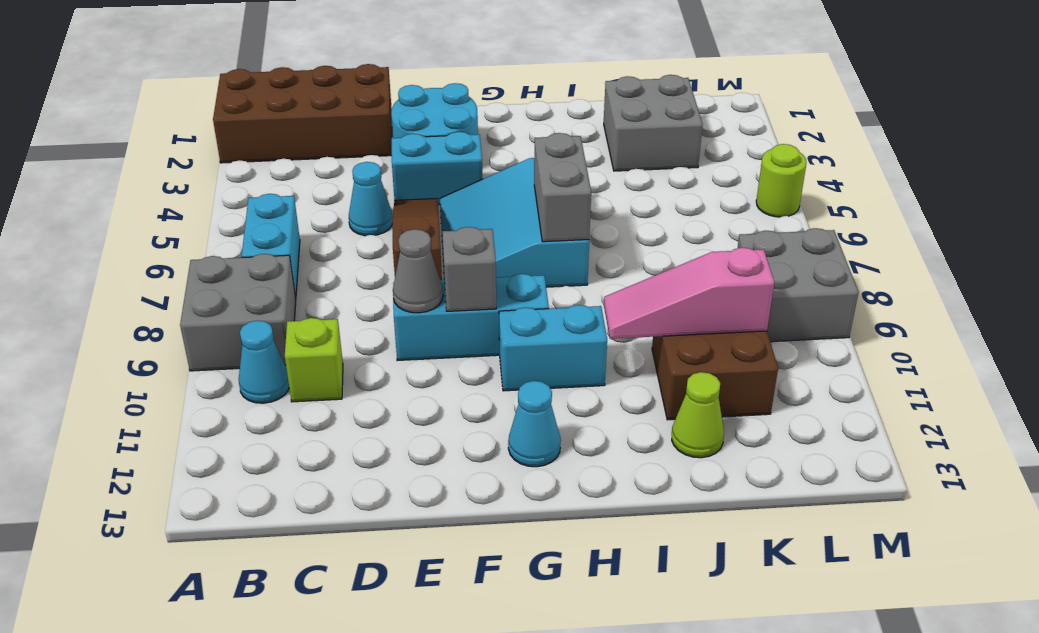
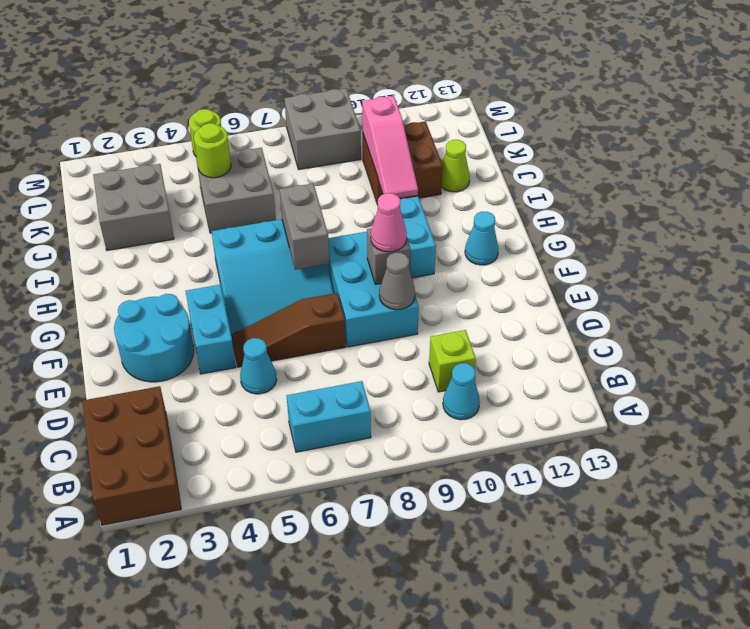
brown 2x4 brick [213,64,392,163] -> brown 2x3 brick [83,386,181,525]
grey 2x2 brick [180,254,296,371] -> grey 2x2 brick moved to [196,148,276,233]
cyan 1x3 brick [393,274,549,361] -> cyan 2x3 brick [328,232,419,347]
none -> pink 1x1 cone [371,193,407,252]
grey 1x2 brick [534,133,591,242] -> grey 1x2 brick turned to [280,184,329,270]
none -> lime 1x1 round brick [194,123,231,178]

